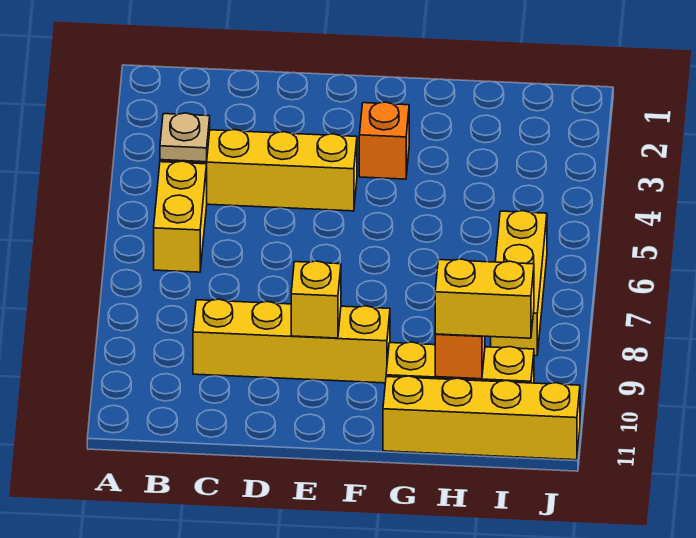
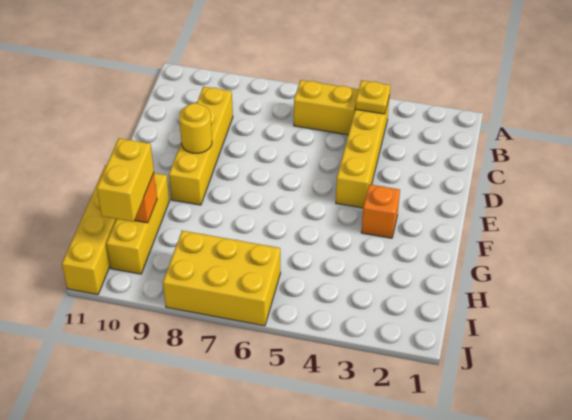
tan 1x1 plate [160,113,210,162] -> yellow 1x1 plate [355,81,391,114]
yellow 1x1 brick [291,261,341,338] -> yellow 1x1 round brick [179,103,212,153]
yellow 1x3 brick [491,211,547,356] -> yellow 2x3 brick [163,231,281,326]

